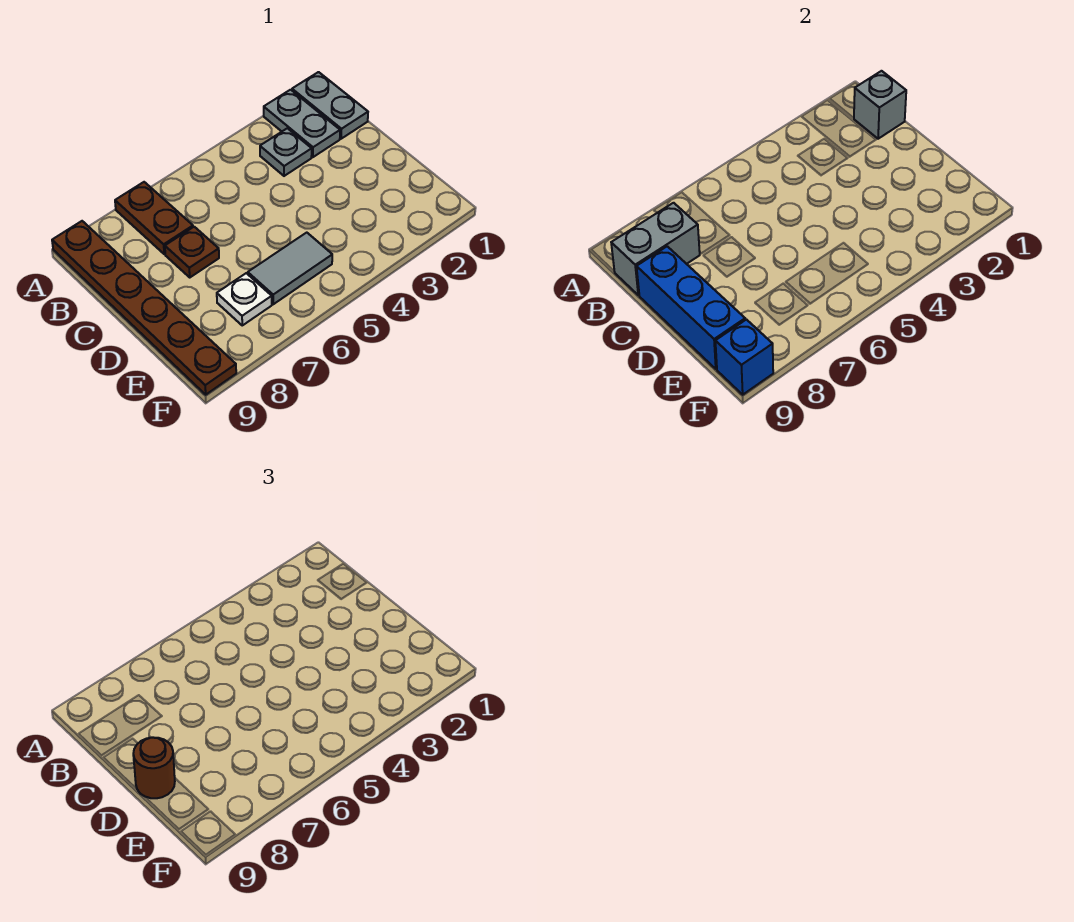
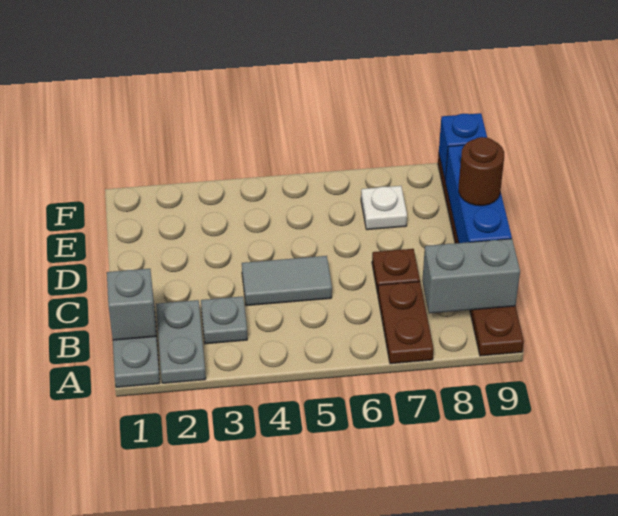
grey 1x2 tile [248,233,332,304] -> grey 1x2 tile moved to [242,256,332,306]

